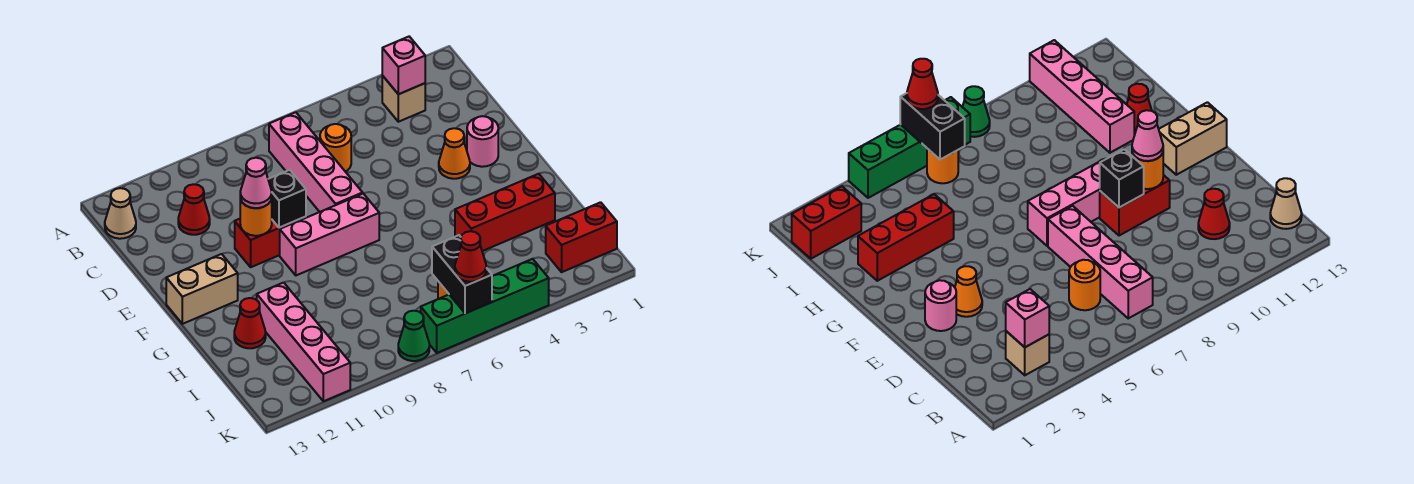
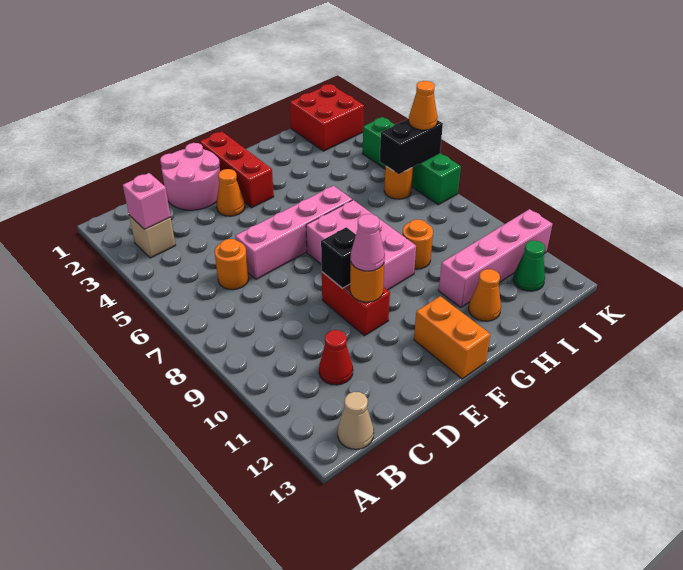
pink 1x4 brick [269,112,363,212] -> pink 1x4 brick moved to [235,186,352,279]
pink 1x1 round brick [467,116,498,167] -> pink 2x2 round brick [160,143,220,210]
pink 1x3 brick [280,194,379,275] -> pink 2x3 brick [306,200,416,290]
tan 1x2 brick [166,254,238,324] -> orange 1x2 brick [414,296,490,379]
red 1x3 brick [455,174,555,251] -> red 1x3 brick moved to [200,132,274,208]
none -> orange 1x1 round brick [402,219,433,269]
red 1x1 cone [234,298,266,348] -> orange 1x1 cone [469,269,501,321]
red 1x2 brick [546,202,617,272] -> red 2x2 brick [290,84,364,151]
red 1x1 cone [455,231,486,282] -> orange 1x1 cone [409,81,437,130]
green 1x1 cone [398,311,429,361] -> green 1x1 cone moved to [513,240,545,291]

